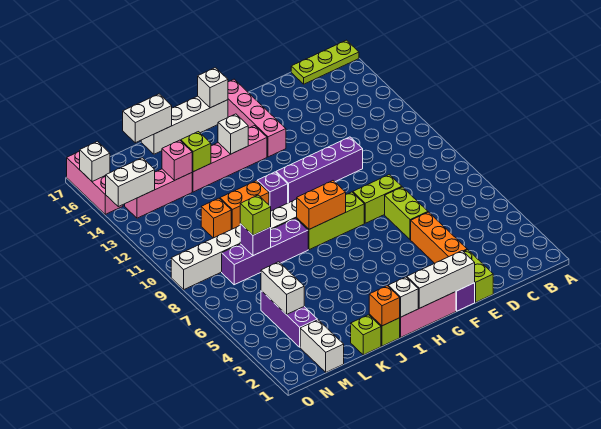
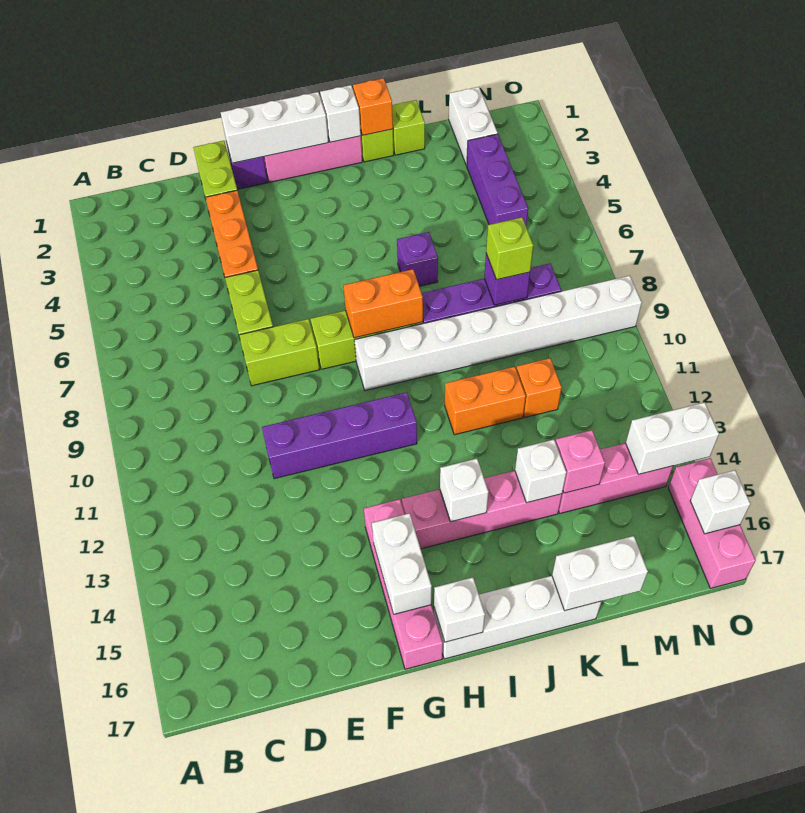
lime 1x3 plate [291,40,359,84] -> none
purple 1x1 brick [257,172,288,211] -> purple 1x1 brick moved to [397,232,438,286]
lime 1x1 brick [181,132,211,172] -> white 1x1 brick [515,440,566,503]
white 1x2 brick [261,262,304,315] -> white 1x2 brick moved to [372,513,432,614]

